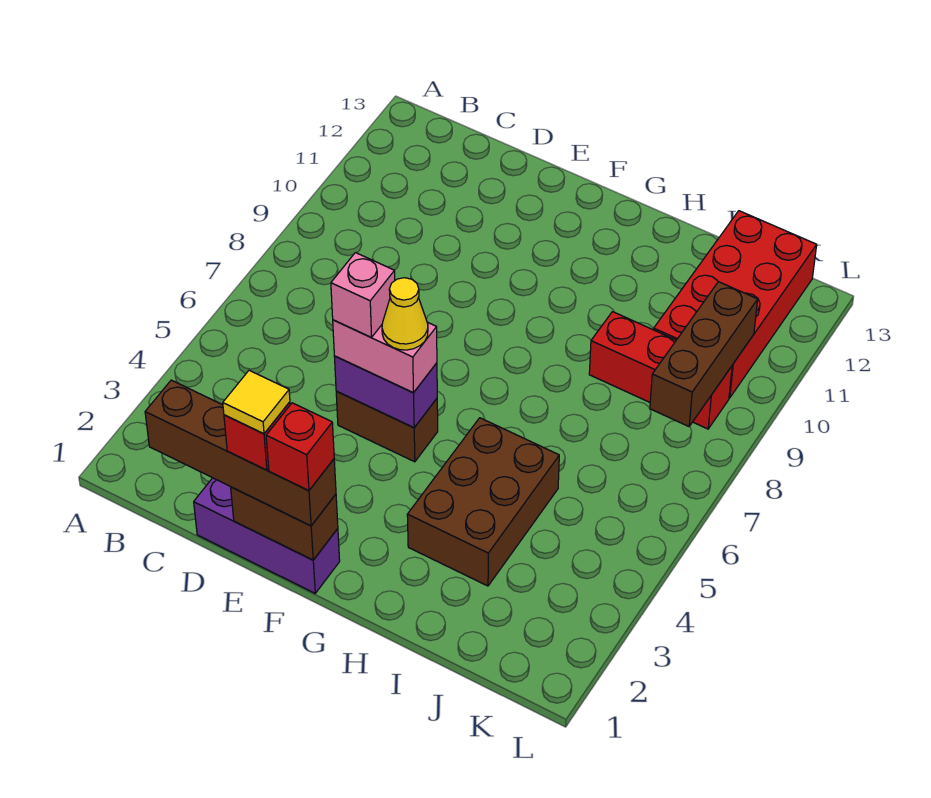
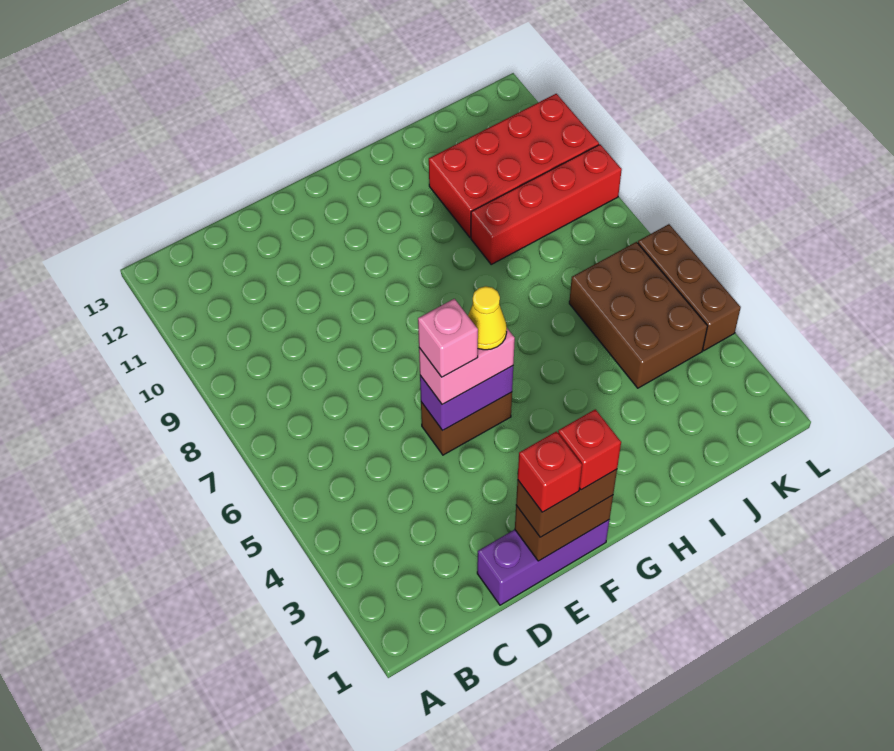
brown 1x4 brick [145,380,336,526] -> brown 1x2 brick [516,469,617,537]
yellow 1x1 tile [223,370,290,434] -> none
brown 2x3 brick [407,418,559,586] -> brown 2x3 brick moved to [569,242,708,388]
red 1x3 brick [589,312,732,429] -> red 1x4 brick [471,145,622,264]
red 2x4 brick [654,211,817,398] -> red 2x4 brick turned to [429,94,599,237]
brown 1x3 brick [650,282,758,426] -> brown 1x3 brick moved to [638,224,741,351]

